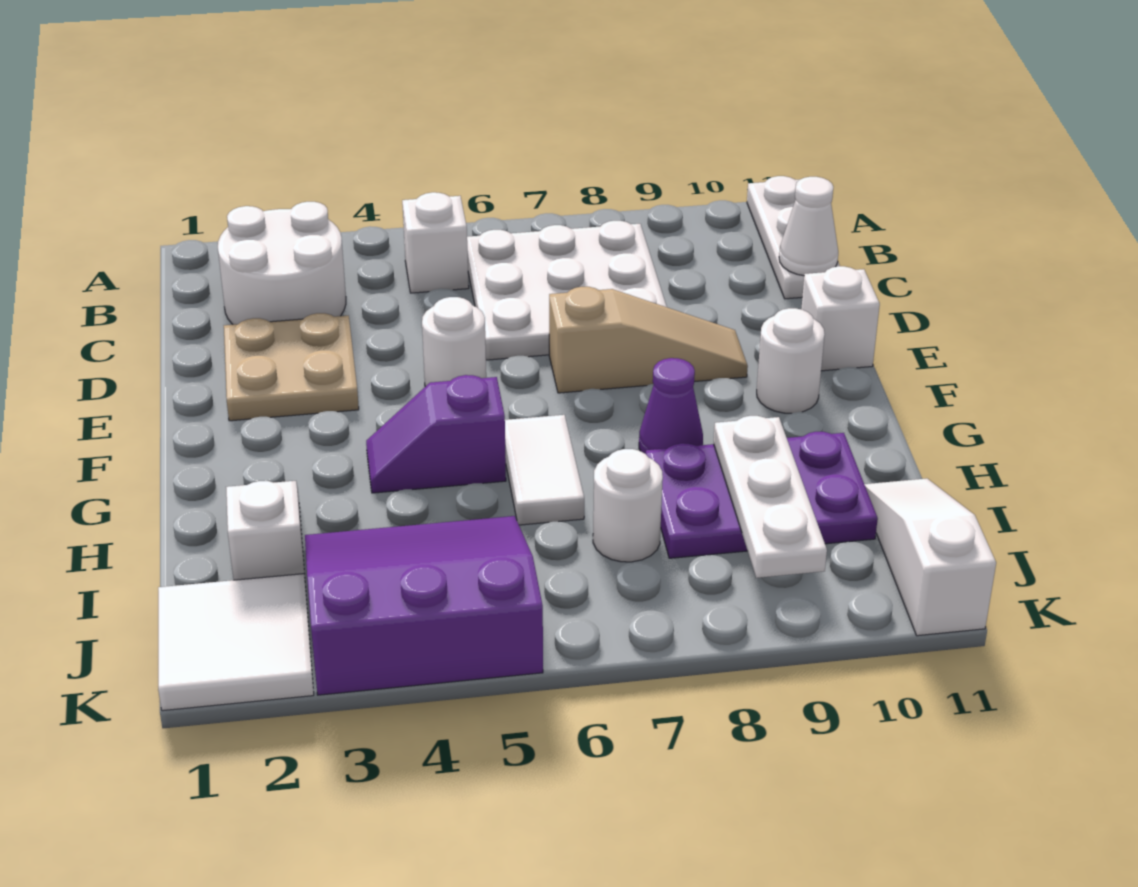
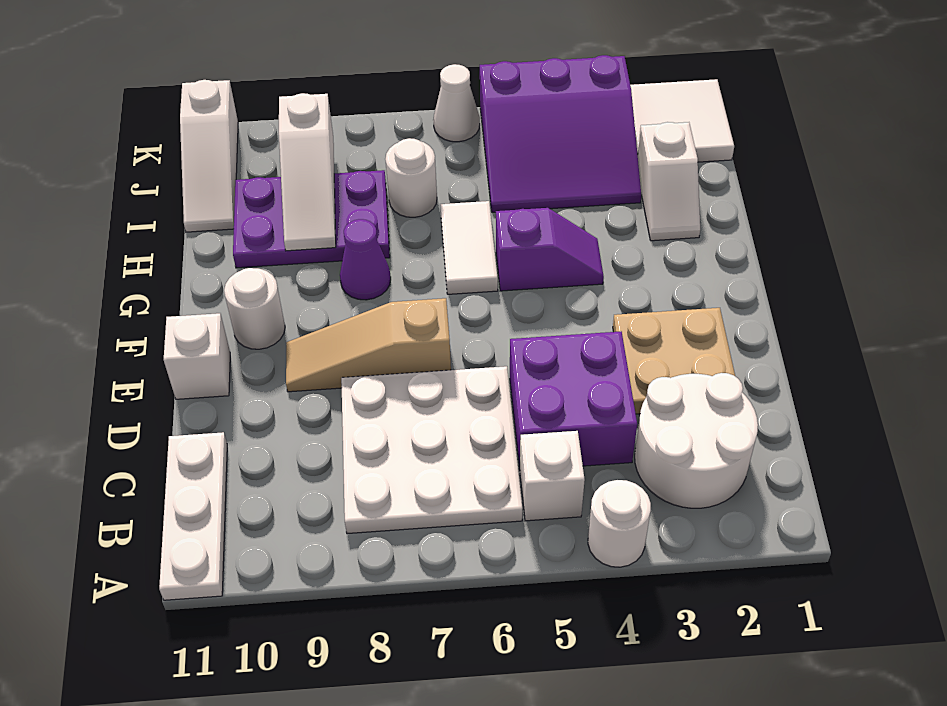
none -> purple 2x2 brick [510,331,637,469]
white 1x1 cone [779,177,838,276] -> white 1x1 cone moved to [433,64,480,142]
white 1x1 round brick [422,297,486,387] -> white 1x1 round brick moved to [588,480,651,567]
white 1x3 plate [714,416,827,578] -> white 1x3 slope [279,93,336,251]

